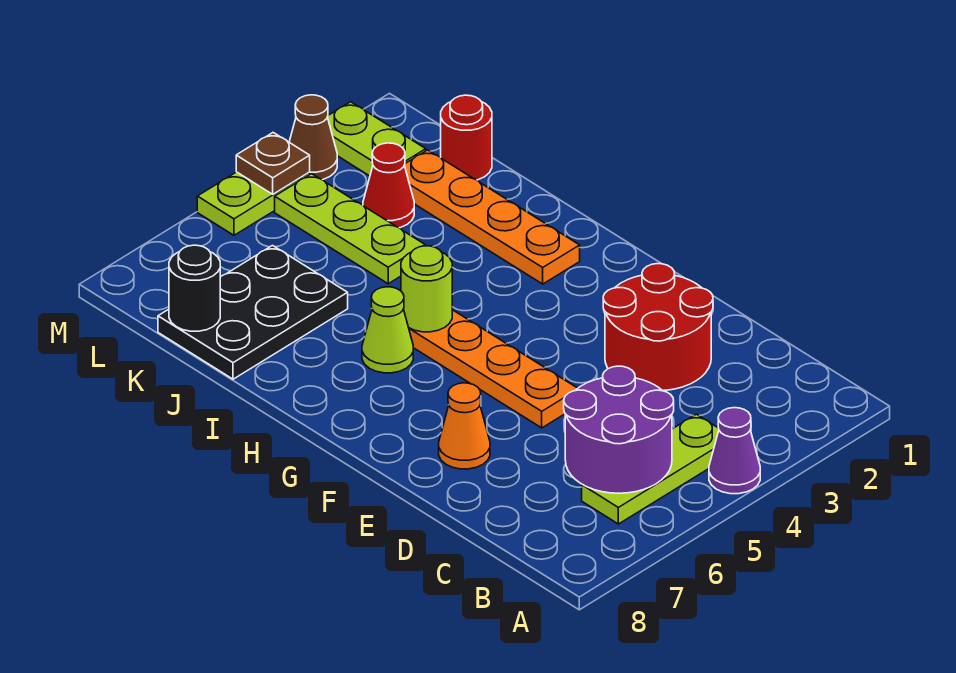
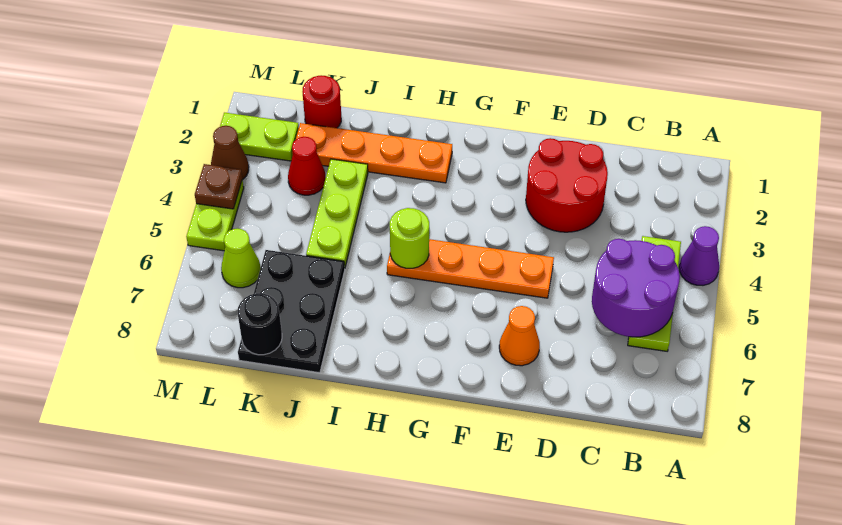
lime 1x1 cone [362,287,413,373] -> lime 1x1 cone moved to [221,228,261,288]
lime 1x3 plate [275,174,425,284] -> lime 1x3 plate turned to [306,159,368,267]

